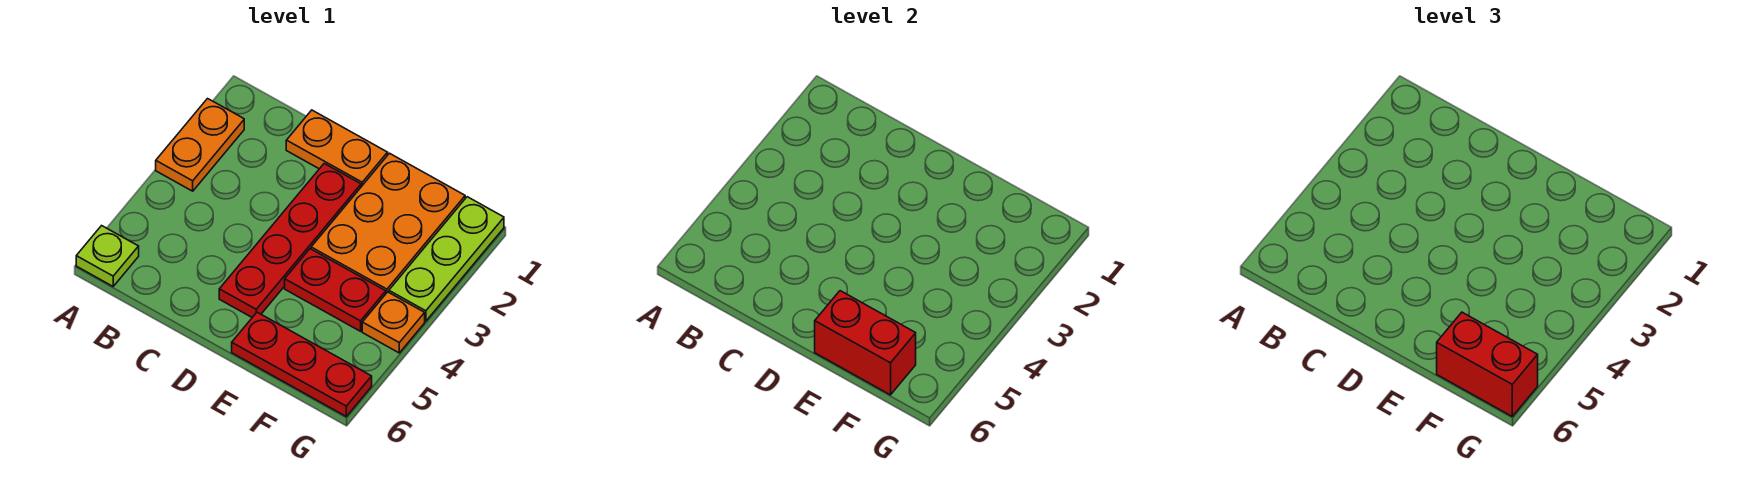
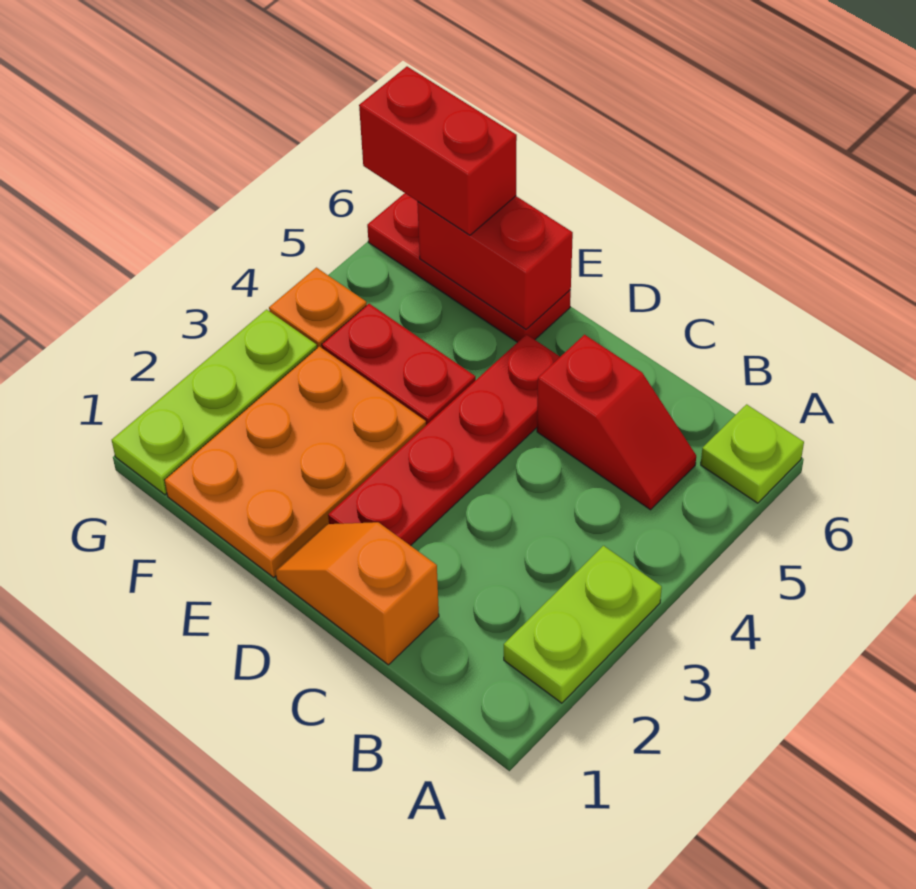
orange 1x2 plate [156,99,244,191] -> lime 1x2 plate [504,546,662,703]
none -> red 1x2 slope [537,335,696,510]
orange 1x2 plate [286,110,388,187] -> orange 1x2 slope [275,522,439,665]

